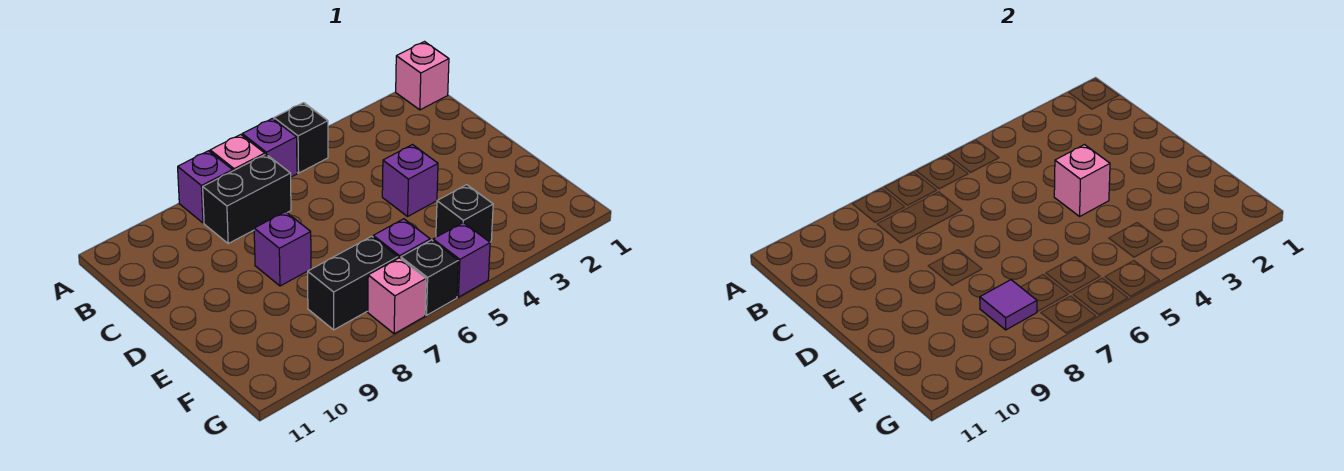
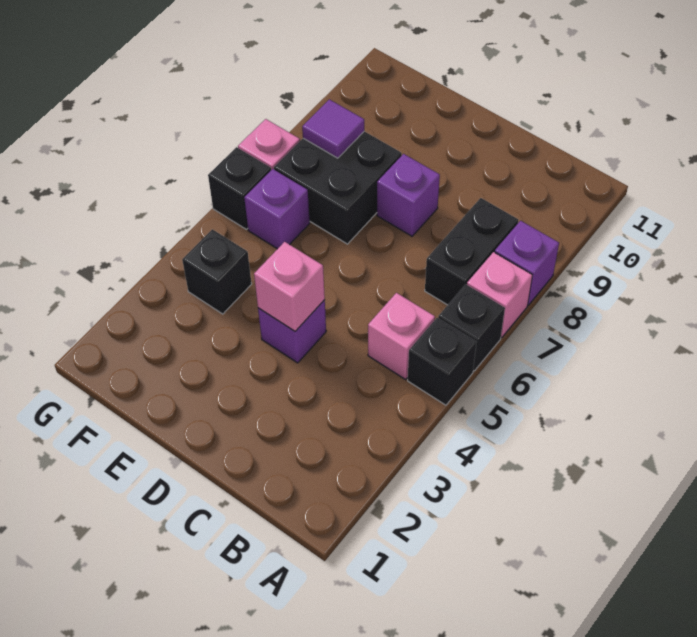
pink 1x1 brick [396,42,449,110] -> pink 1x1 brick moved to [368,293,435,379]
purple 1x1 brick [242,118,297,177] -> black 1x1 brick [438,284,505,371]
black 1x2 brick [308,236,398,330] -> black 2x2 brick [274,131,402,244]
purple 1x1 brick [433,222,490,297] -> none

